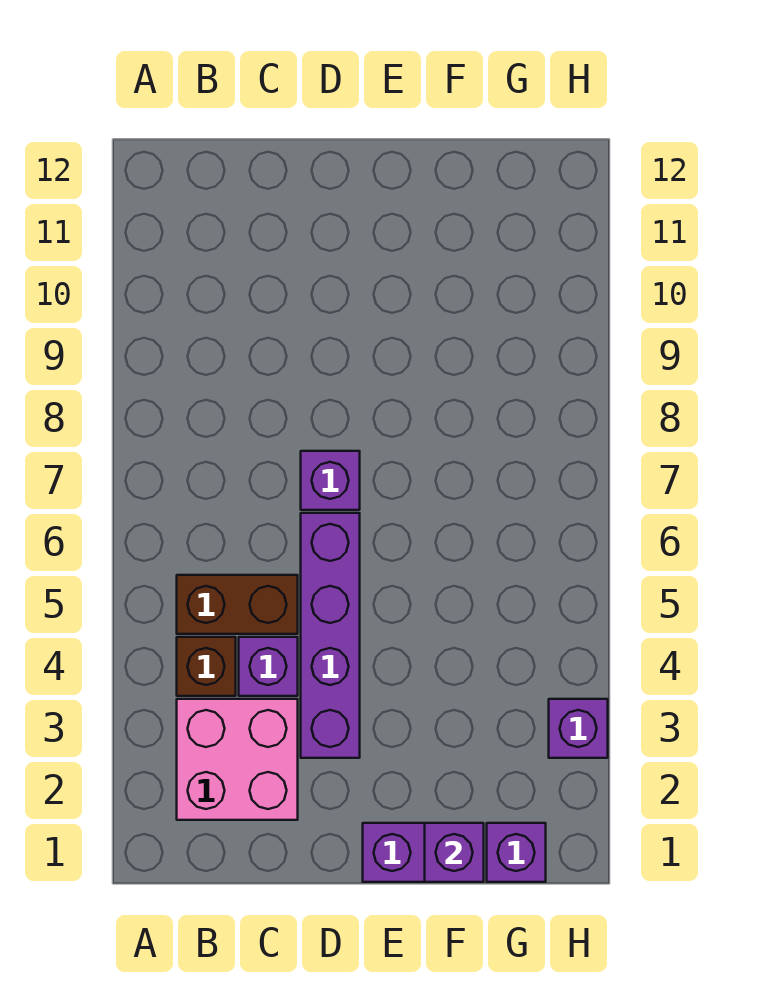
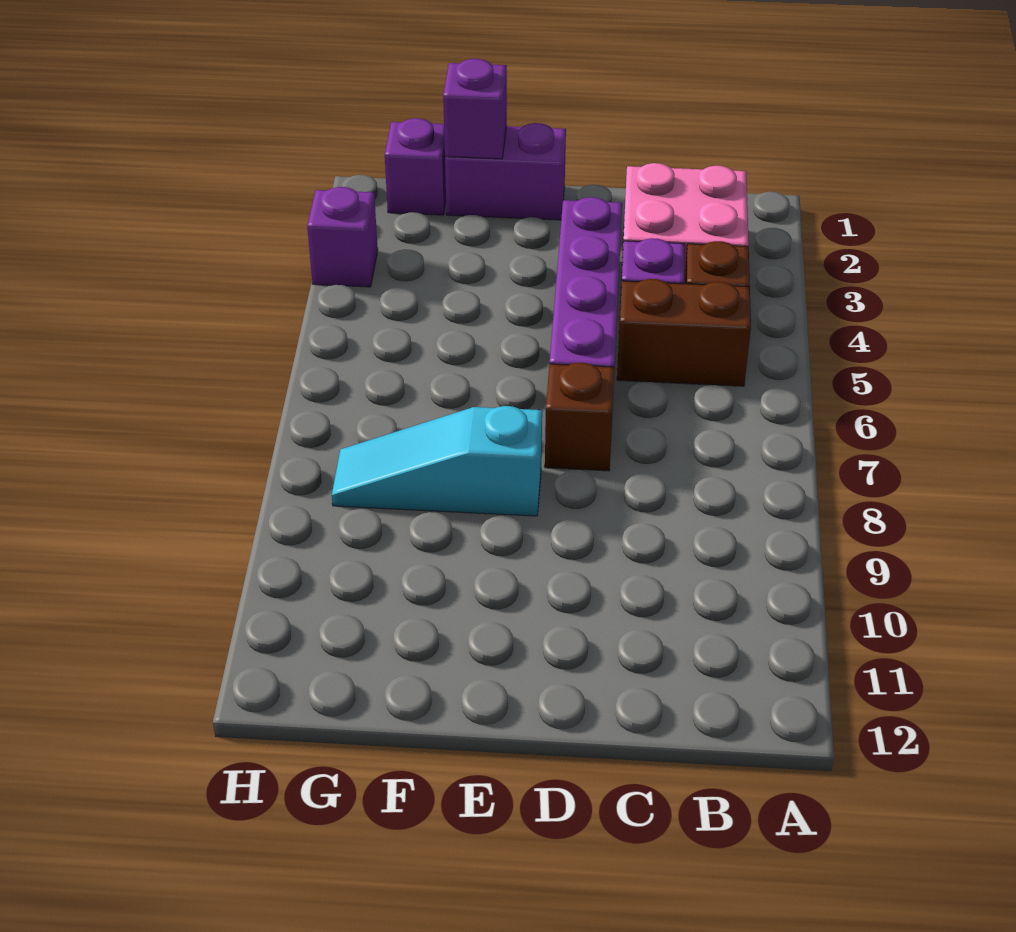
purple 1x1 brick [301,451,360,510] -> brown 1x1 brick [545,363,615,471]
none -> cyan 1x3 slope [332,406,542,516]

